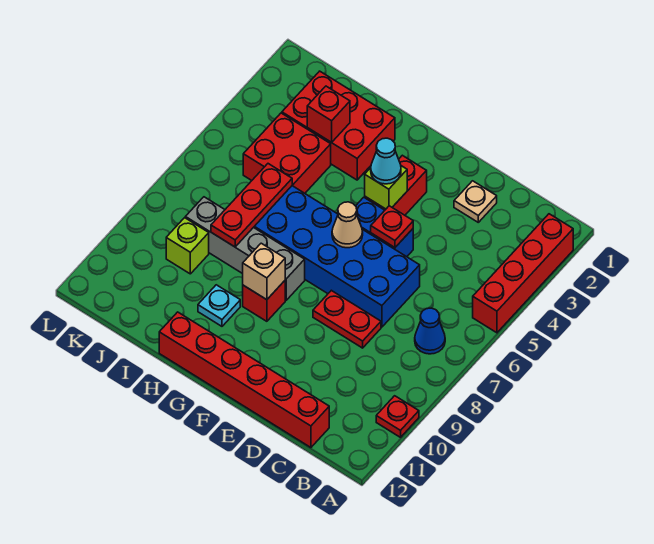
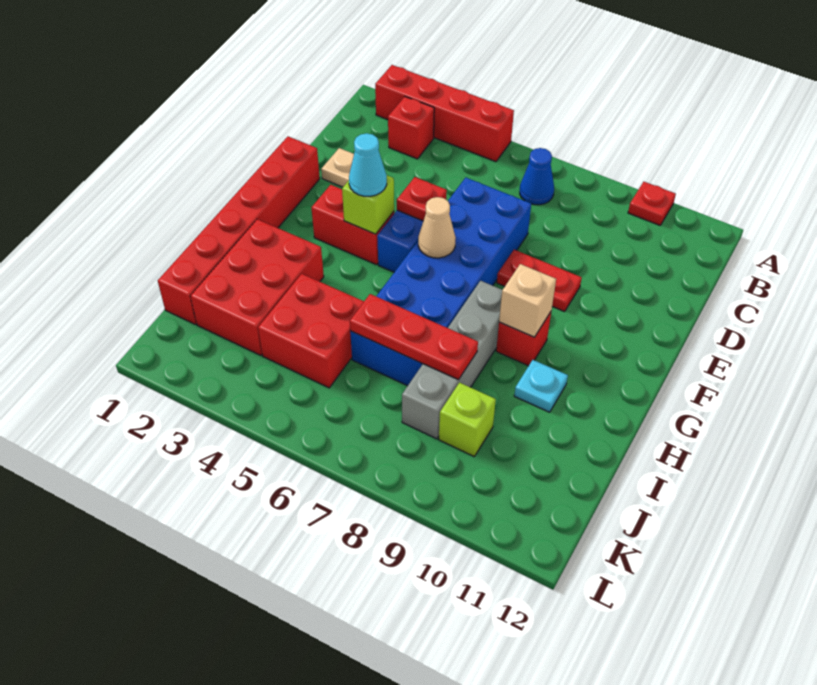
red 1x6 brick [159,312,329,448] -> red 1x6 brick moved to [158,136,320,324]
red 1x2 plate [313,290,381,348] -> red 1x2 plate turned to [497,250,582,312]
red 1x1 brick [307,86,350,142] -> red 1x1 brick moved to [388,97,434,159]

